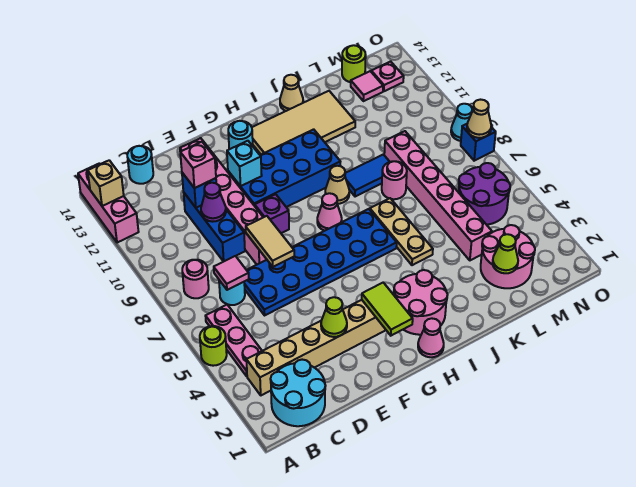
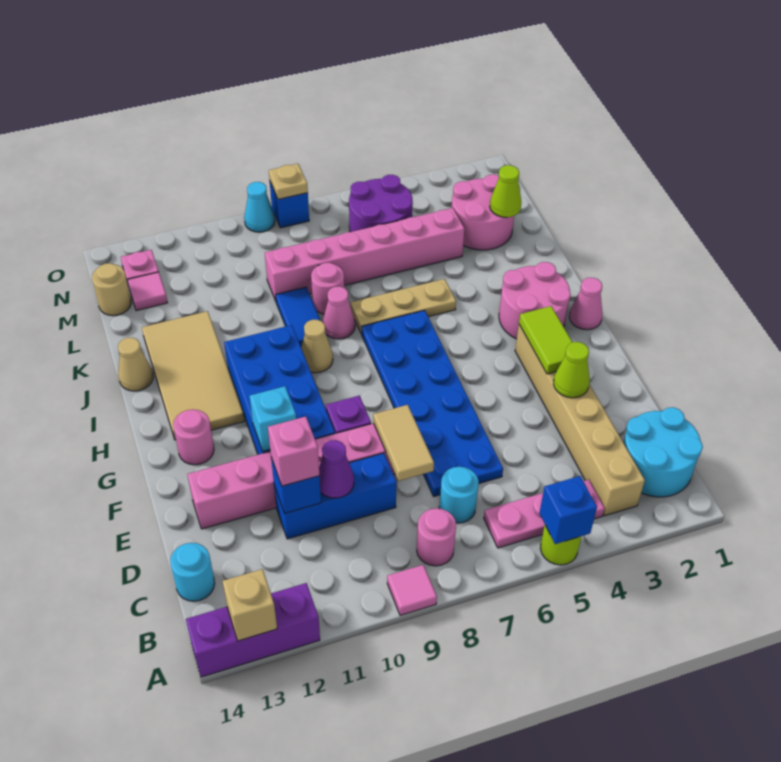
none -> blue 1x1 brick [539,476,597,544]
pink 1x3 brick [78,164,139,243] -> purple 1x3 brick [186,583,320,677]
pink 1x1 tile [214,256,249,290] -> pink 1x1 tile moved to [387,565,437,616]
tan 1x2 tile [246,216,294,267] -> tan 1x2 tile turned to [373,405,434,481]
lime 1x2 tile [362,283,413,336] -> lime 1x2 tile turned to [519,306,572,374]
cyan 1x1 round brick [228,121,253,149] -> pink 1x1 round brick [173,409,214,465]
pink 1x1 cone [317,193,342,231] -> pink 1x1 cone moved to [323,286,355,339]
lime 1x1 round brick [342,45,366,82] -> tan 1x1 round brick [92,263,131,316]
tan 1x1 cone [467,100,491,138] -> tan 1x1 plate [269,164,308,199]

